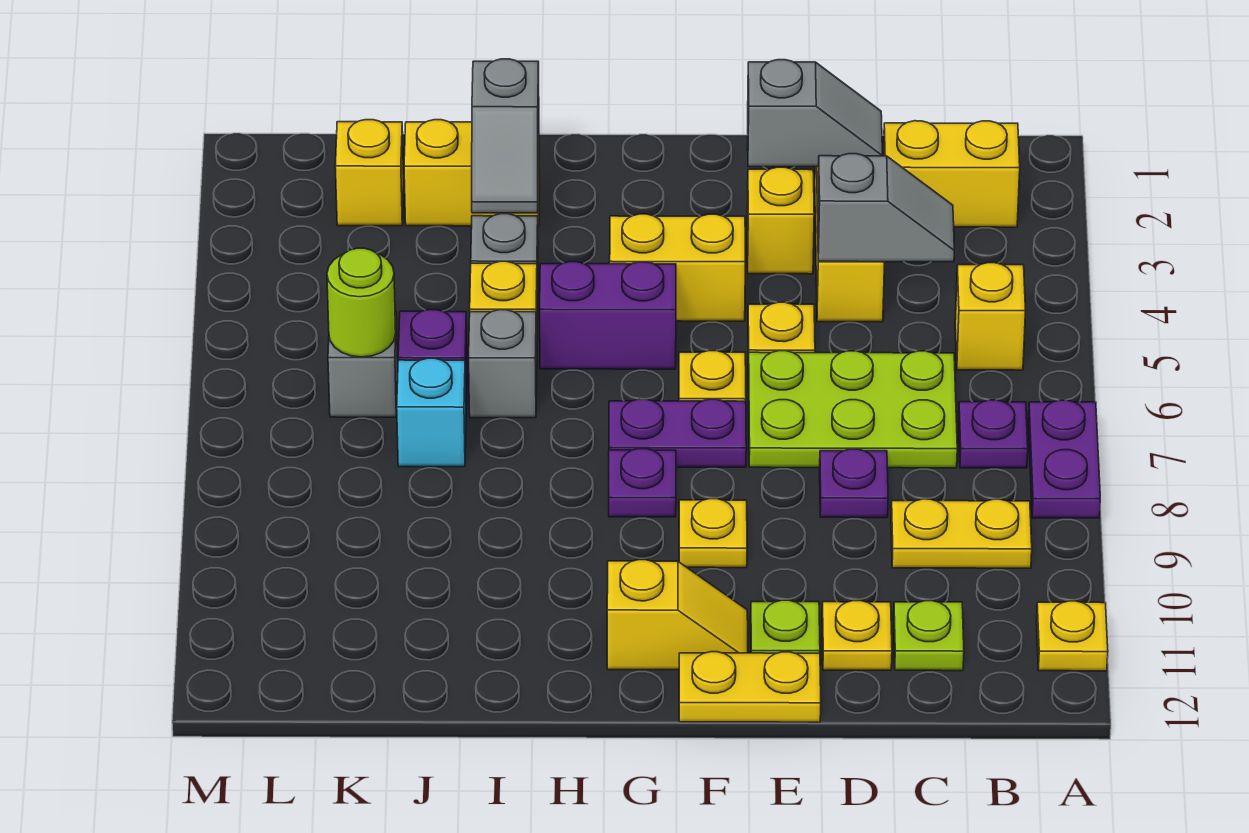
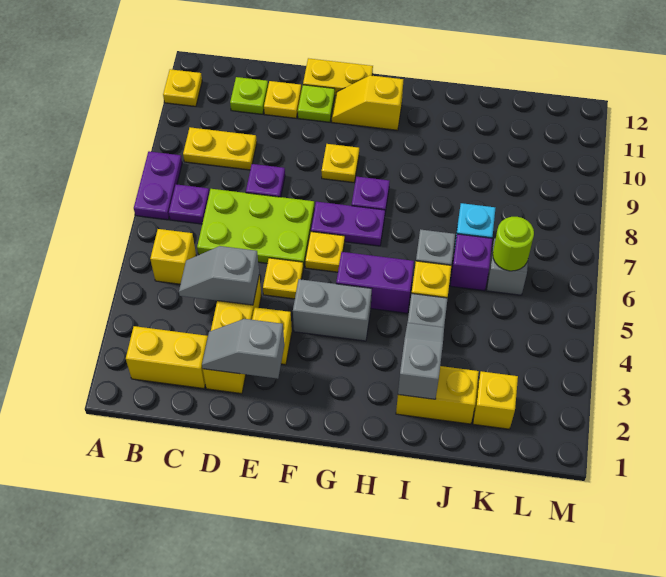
yellow 1x2 brick [610,214,745,321] -> grey 1x2 brick [293,279,372,341]

